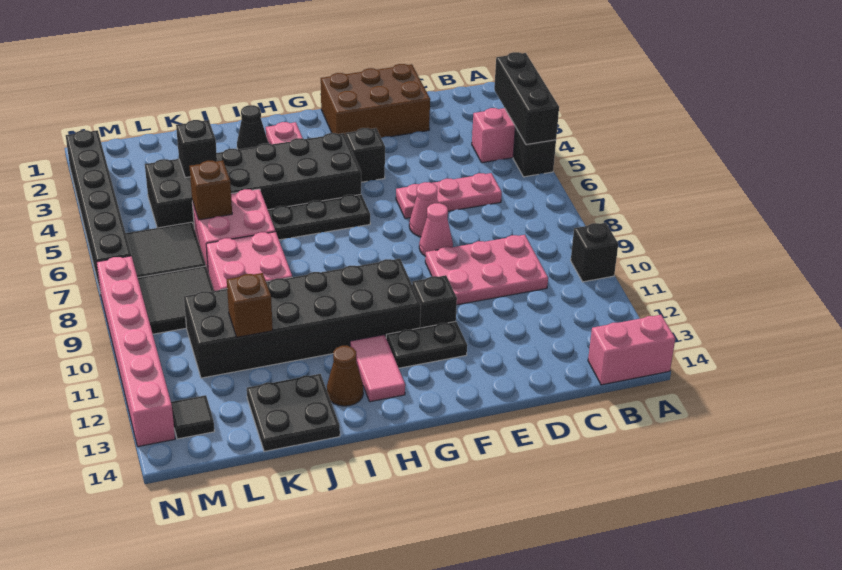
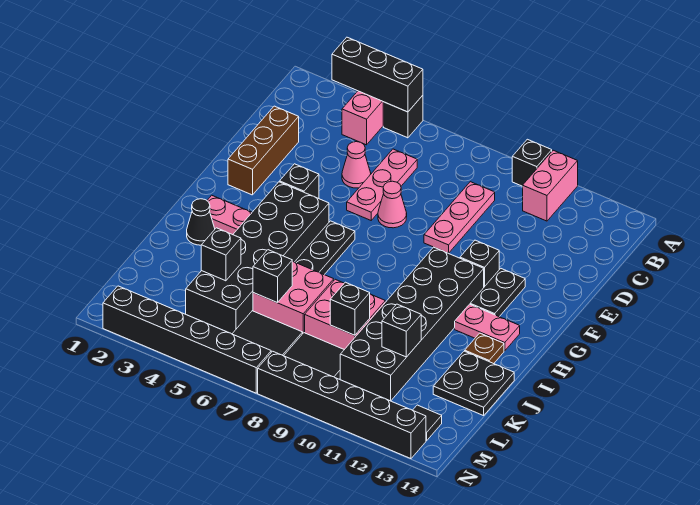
pink 1x2 brick [588,315,675,385] -> pink 1x2 brick moved to [523,150,578,221]
pink 2x3 plate [425,235,548,305] -> pink 1x3 plate [424,182,495,253]
brown 2x3 brick [321,64,430,138] -> brown 1x3 brick [228,106,299,195]
pink 1x1 cone [419,203,453,256] -> pink 1x1 cone moved to [342,142,371,188]
pink 1x2 tile [350,335,405,402] -> pink 1x2 plate [455,304,520,351]
brown 1x1 cone [327,346,363,406] -> brown 1x1 plate [465,333,504,364]
brown 1x1 brick [190,161,232,220] -> black 1x1 brick [253,250,292,303]
none -> black 1x1 brick [330,282,370,335]
brown 1x1 brick [227,273,273,337] -> black 1x1 brick [382,304,421,357]
pink 1x6 brick [97,256,175,447] -> black 1x6 brick [258,351,426,459]

